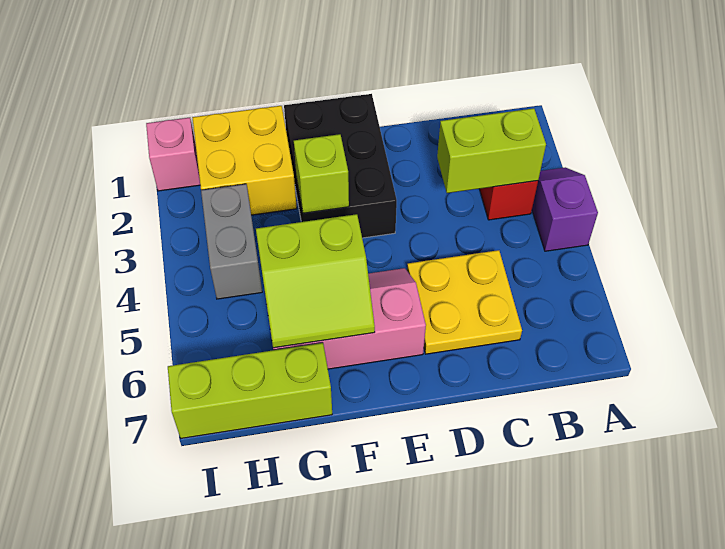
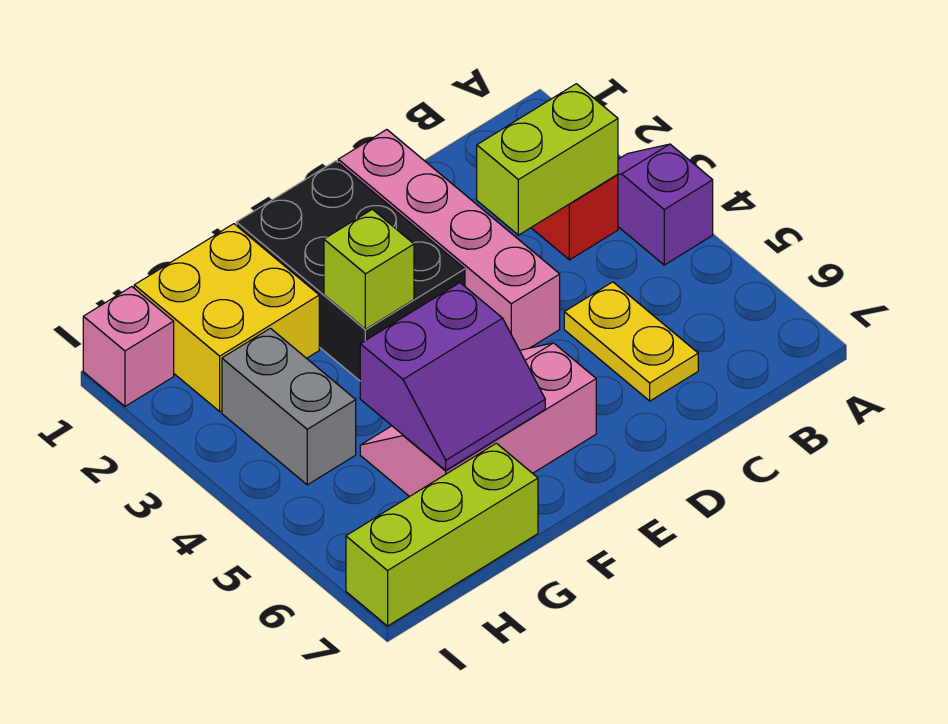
yellow 2x2 plate [407,250,522,354] -> yellow 1x2 plate [564,282,698,401]
none -> pink 1x4 brick [338,130,560,350]
lime 2x2 slope [256,214,375,348] -> purple 2x2 slope [360,283,545,471]

